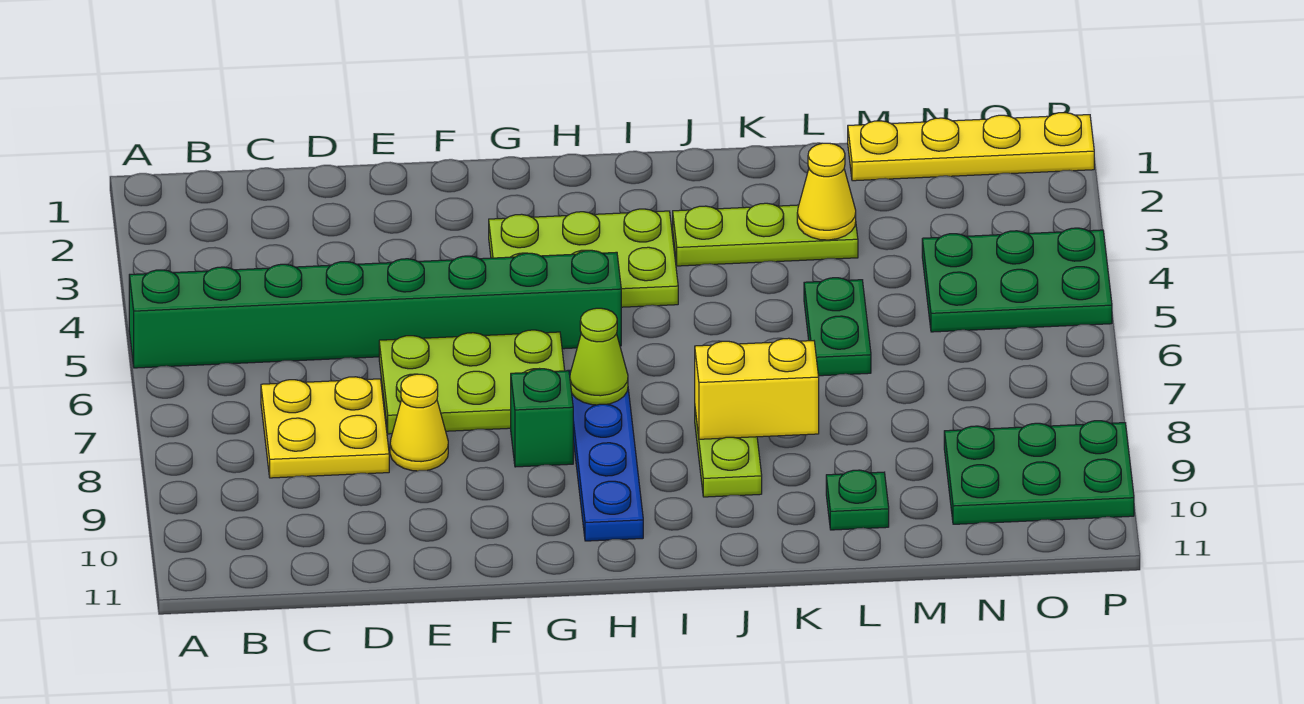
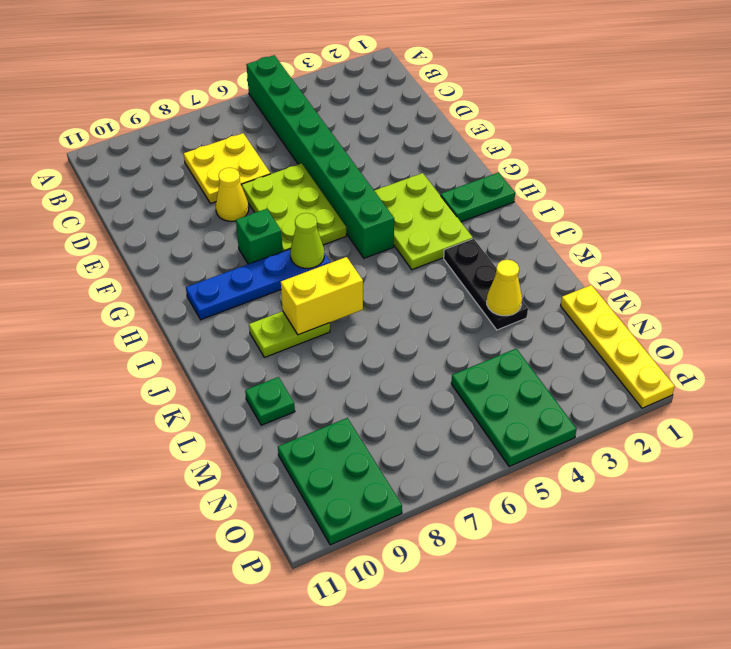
lime 1x3 plate [673,203,858,266] -> black 1x3 plate [444,239,528,330]
yellow 1x2 brick [695,338,819,439] -> yellow 1x2 brick turned to [281,257,363,335]
green 1x2 plate [804,278,871,376] -> green 1x2 plate moved to [441,173,515,222]

